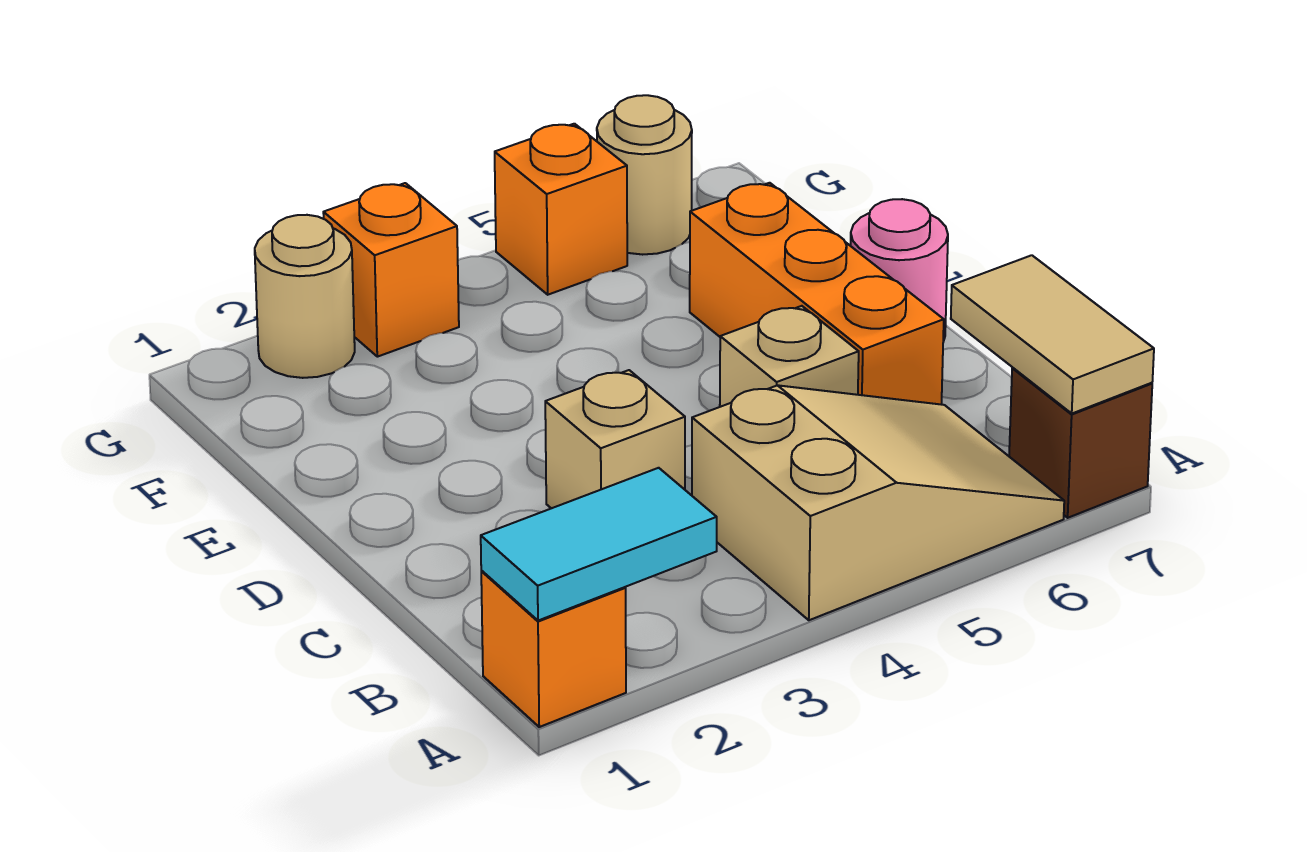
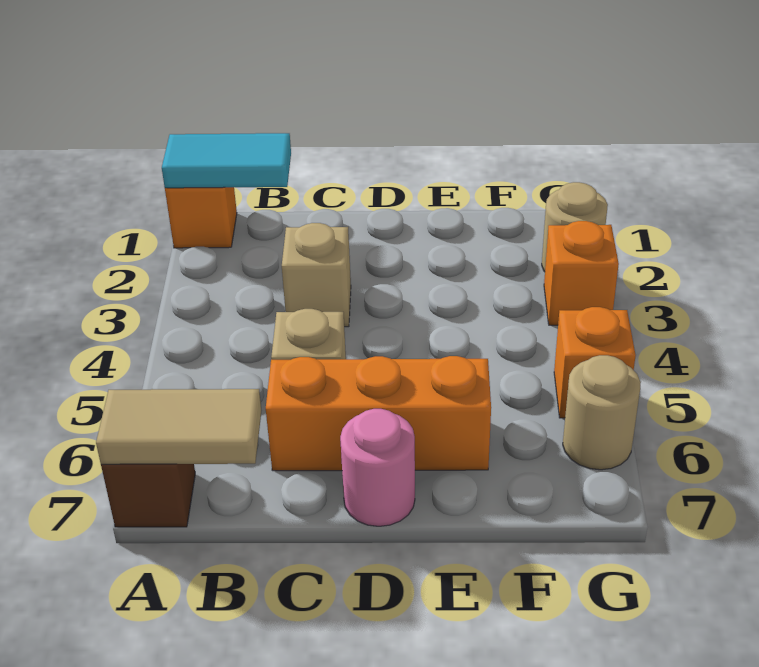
cyan 1x2 tile [481,468,717,621] -> cyan 1x2 tile turned to [162,133,291,188]
tan 2x3 slope [692,385,1064,620] -> none

